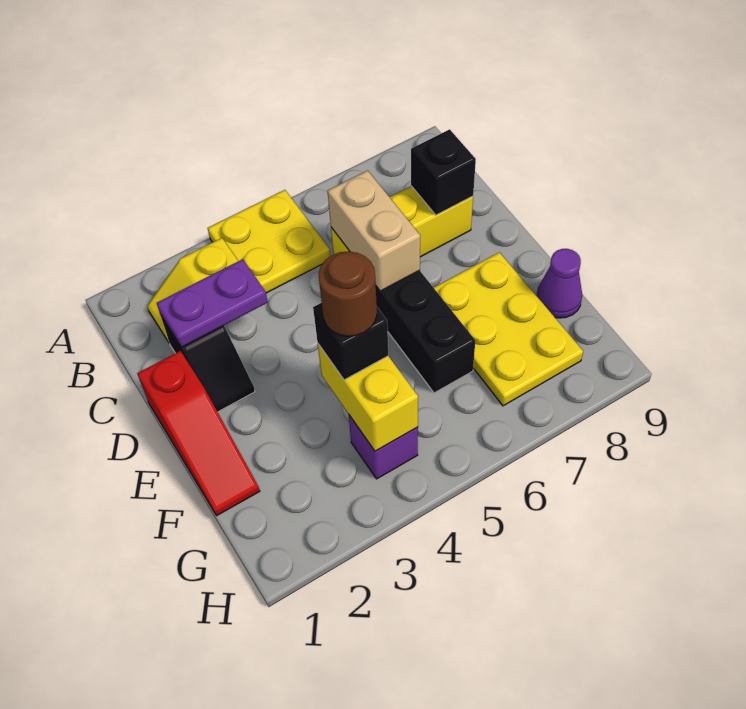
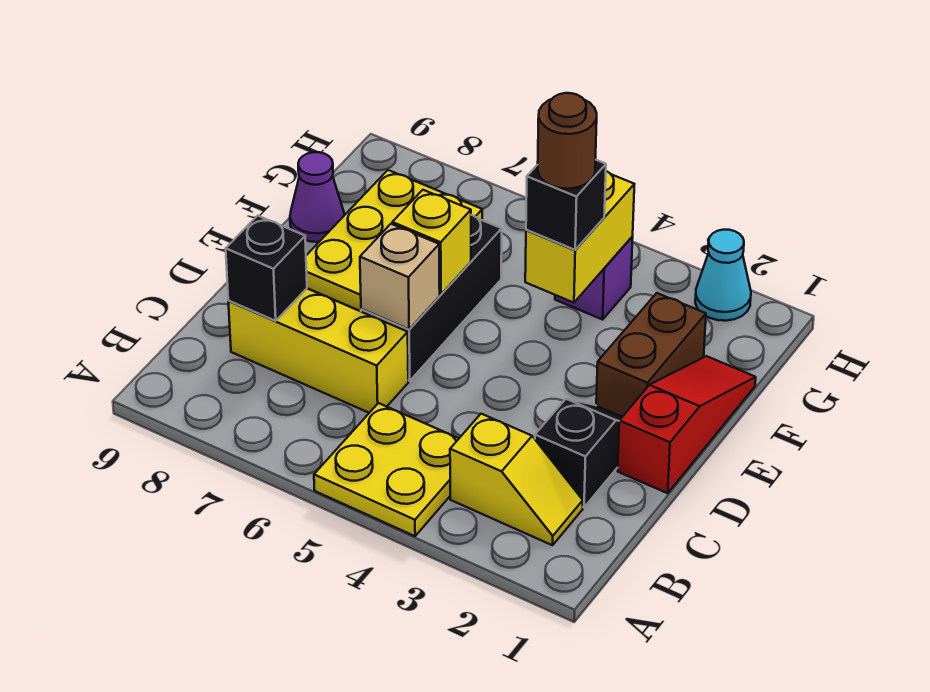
purple 1x2 plate [157,259,268,347] -> none
tan 1x2 brick [327,170,420,291] -> tan 1x1 brick [360,224,440,329]
none -> brown 1x2 brick [596,293,706,417]
none -> yellow 1x1 brick [392,190,471,294]
none -> cyan 1x1 cone [695,230,751,321]

